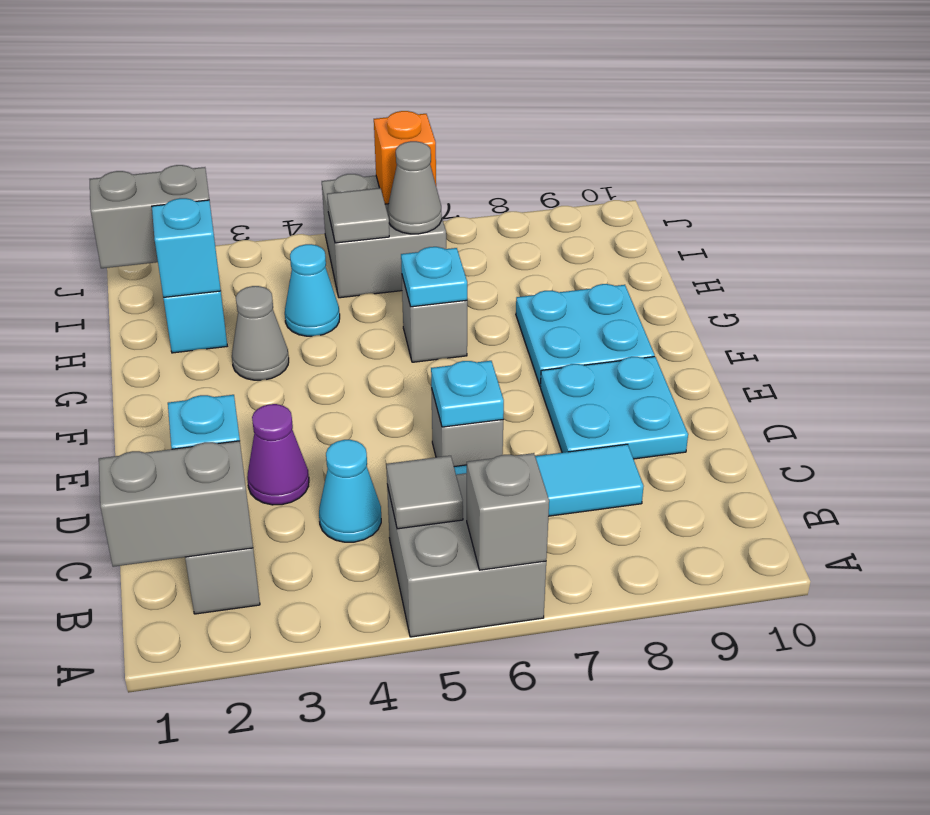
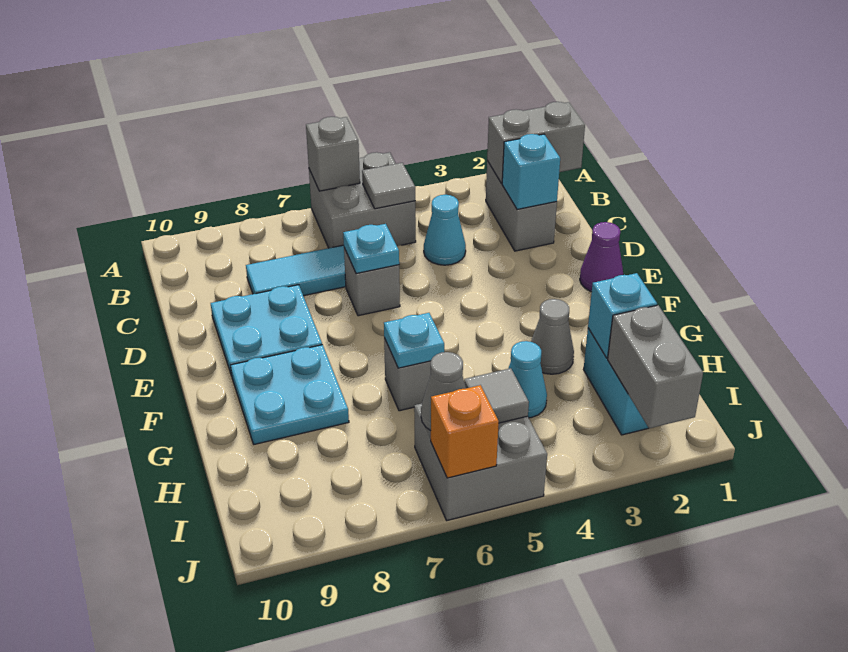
purple 1x1 cone [247,404,309,505] -> purple 1x1 cone moved to [580,222,623,292]
grey 1x2 brick [90,165,209,268] -> grey 1x2 brick turned to [608,305,703,428]

